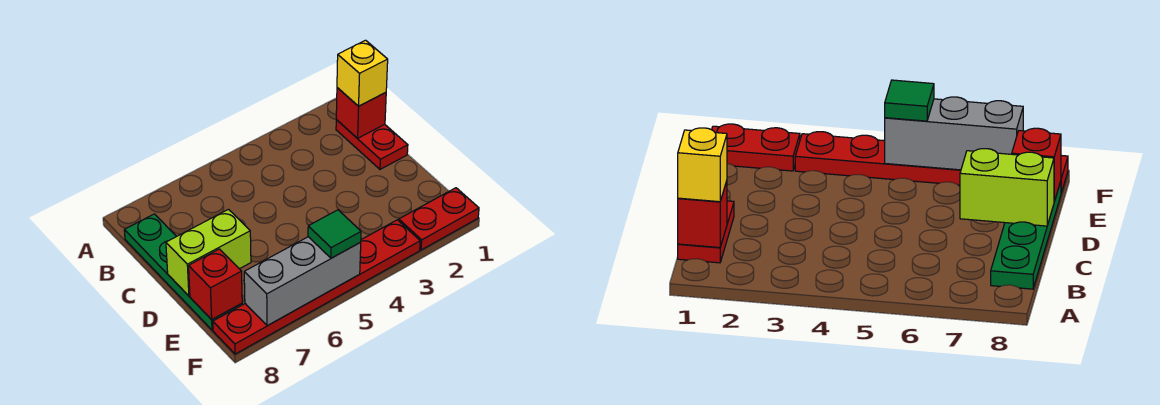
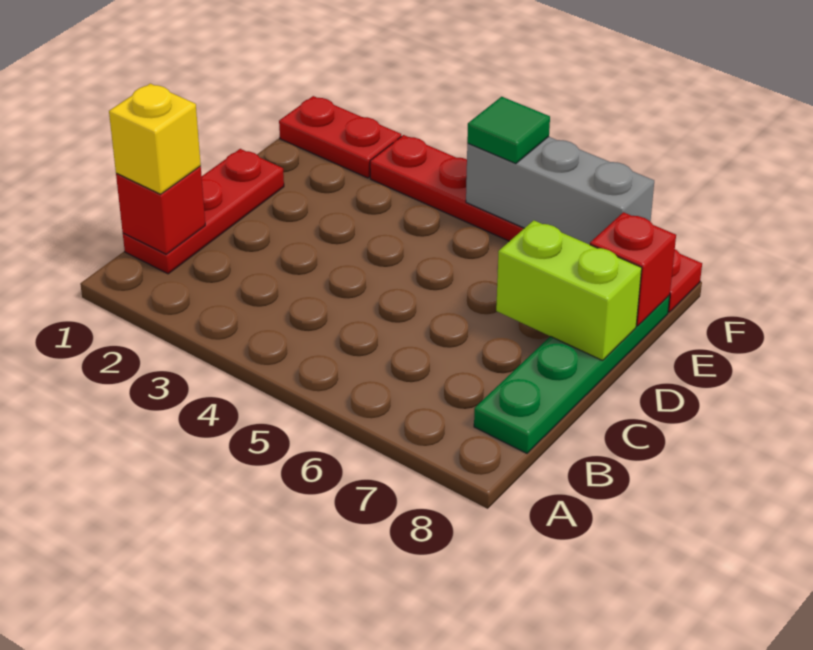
red 1x2 plate [336,120,408,169] -> red 1x3 plate [123,149,284,274]

